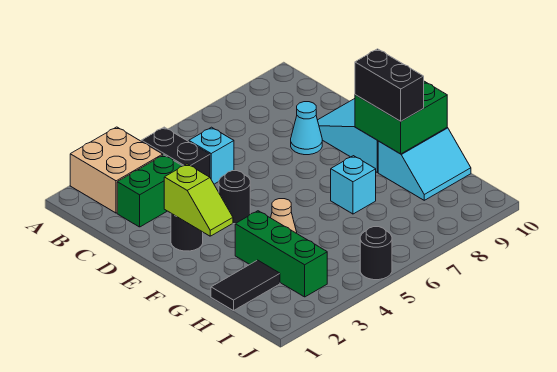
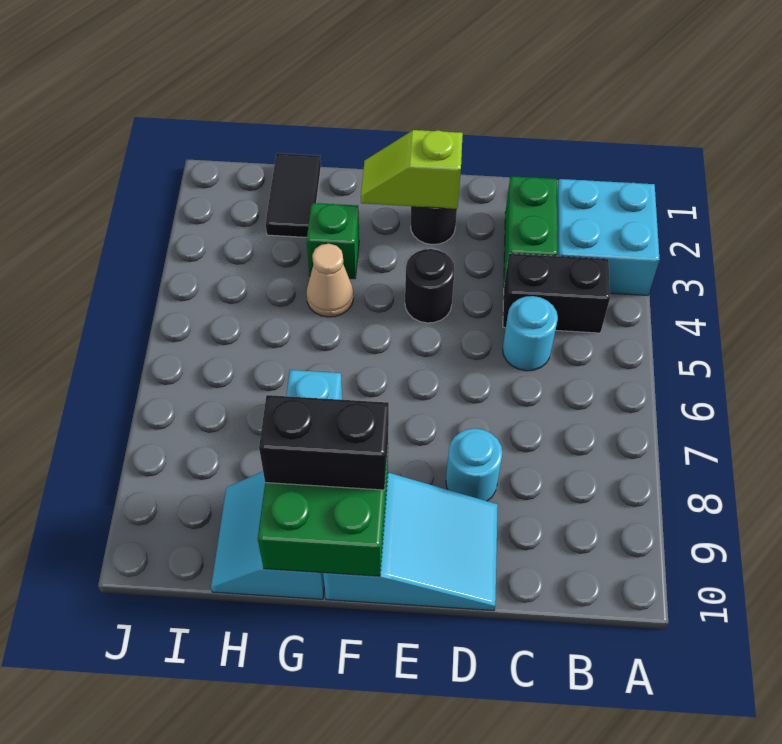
tan 2x2 brick [70,127,163,213] -> cyan 2x2 brick [557,179,660,296]
cyan 1x1 brick [189,127,234,184] -> cyan 1x1 round brick [503,296,558,371]
cyan 1x1 cone [291,102,322,155] -> cyan 1x1 round brick [446,428,503,501]
green 1x3 brick [235,211,327,297] -> green 1x1 brick [307,203,359,279]
black 1x1 round brick [360,227,392,280] -> none

